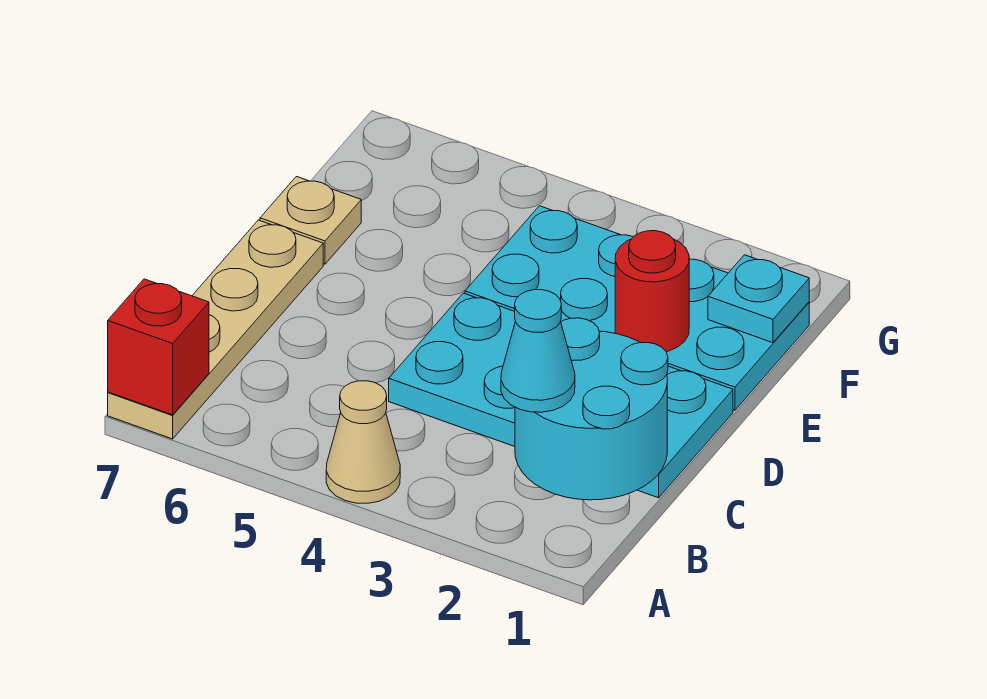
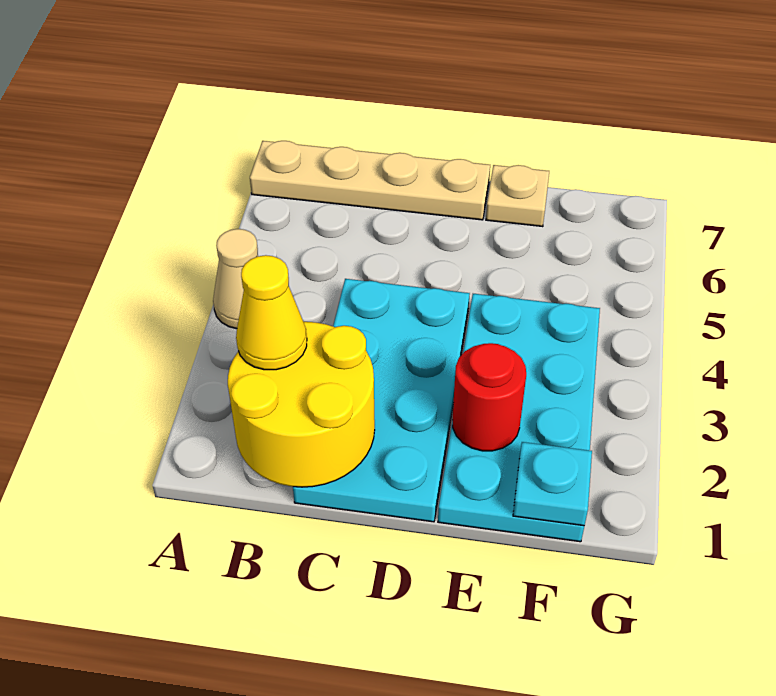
red 1x1 brick [108,279,209,415] -> none
cyan 2x2 round brick [515,318,668,500] -> yellow 2x2 round brick [228,322,375,487]
cyan 1x1 cone [501,290,575,412] -> yellow 1x1 cone [236,255,307,370]

